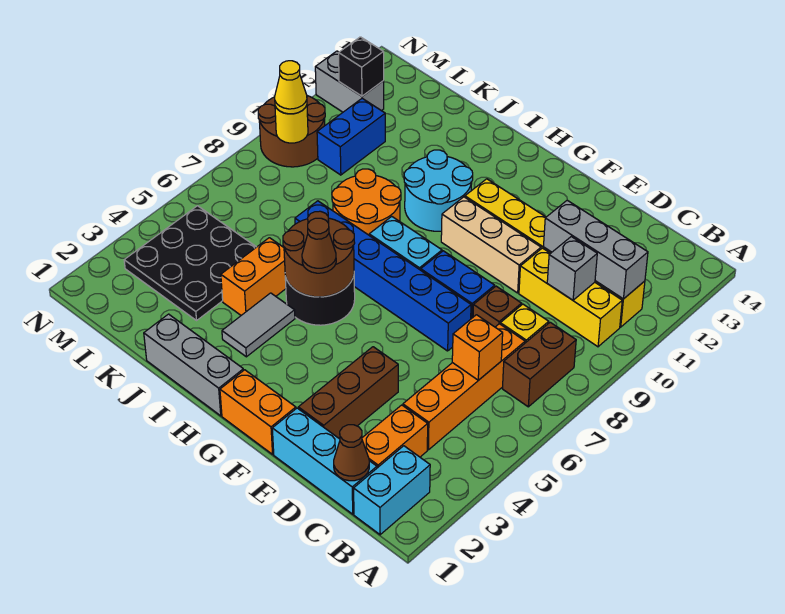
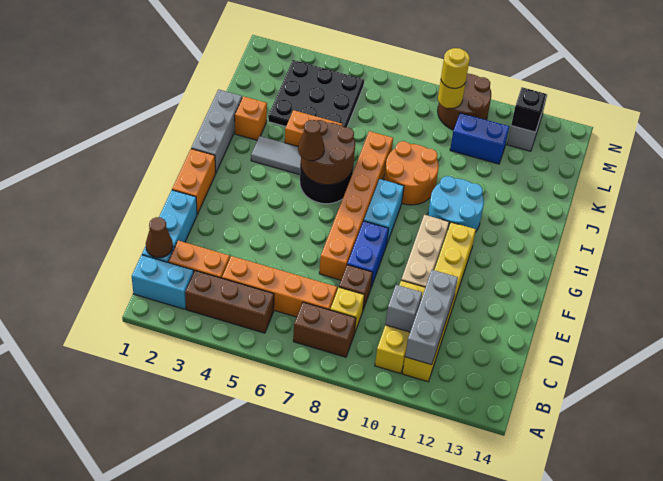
orange 1x1 brick [452,315,503,380] -> orange 1x1 brick moved to [235,96,267,140]
brown 1x3 brick [298,347,398,439] -> brown 1x3 brick moved to [185,271,274,333]
blue 1x6 brick [295,201,471,351] -> orange 1x6 brick [319,131,393,280]
yellow 1x1 cone [275,61,307,114] -> yellow 1x1 round brick [441,48,470,88]

